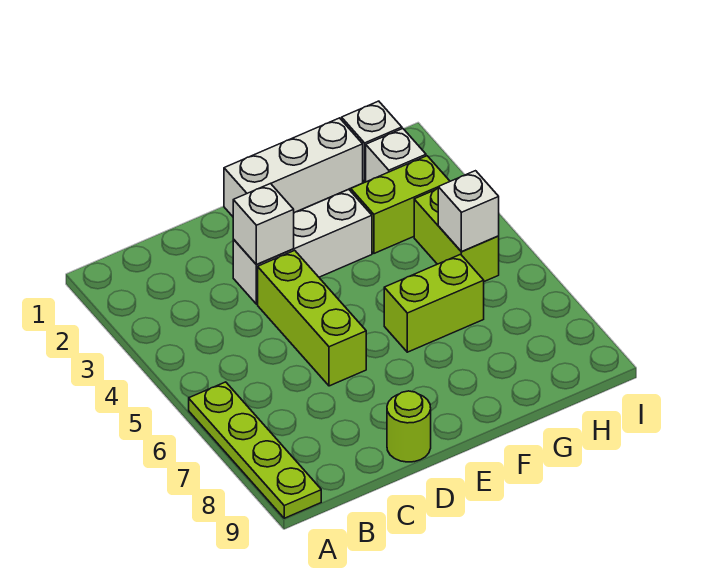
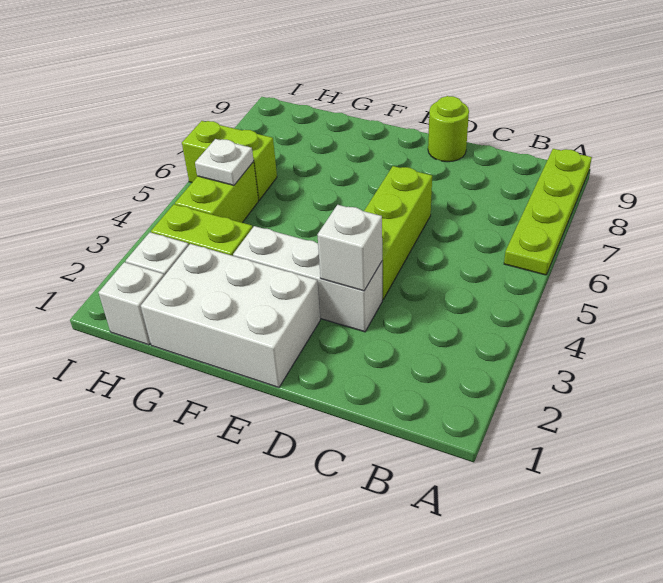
white 1x3 brick [224,118,363,216] -> white 2x3 brick [141,244,320,387]
lime 1x2 brick [384,254,484,352] -> lime 1x2 brick moved to [182,121,277,200]
white 1x1 brick [438,171,499,252] -> white 1x1 plate [195,139,254,185]

